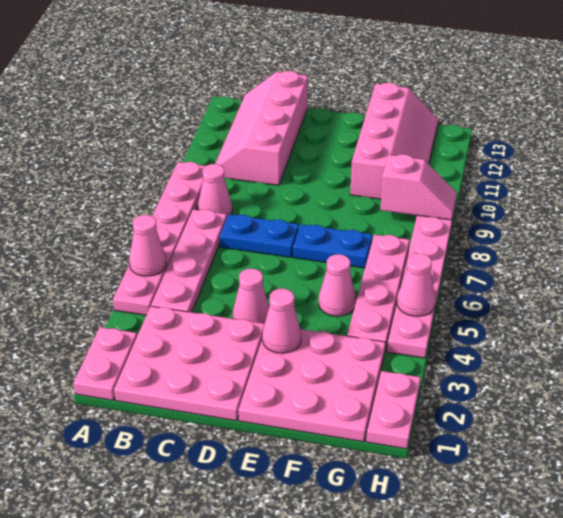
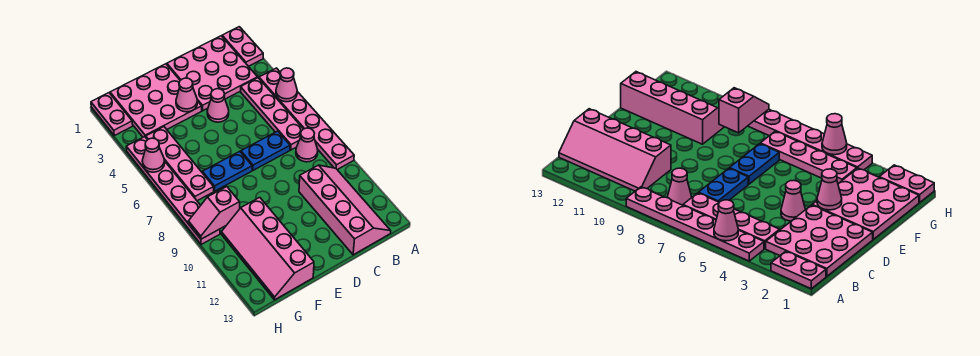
pink 1x1 cone [319,254,356,316] -> none

